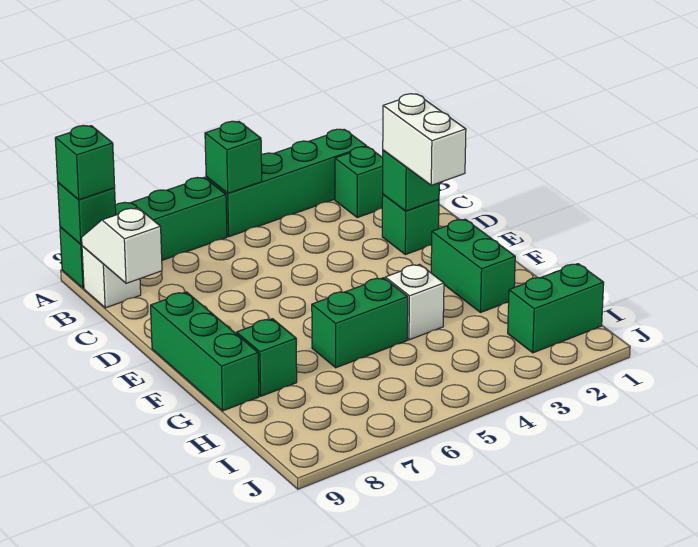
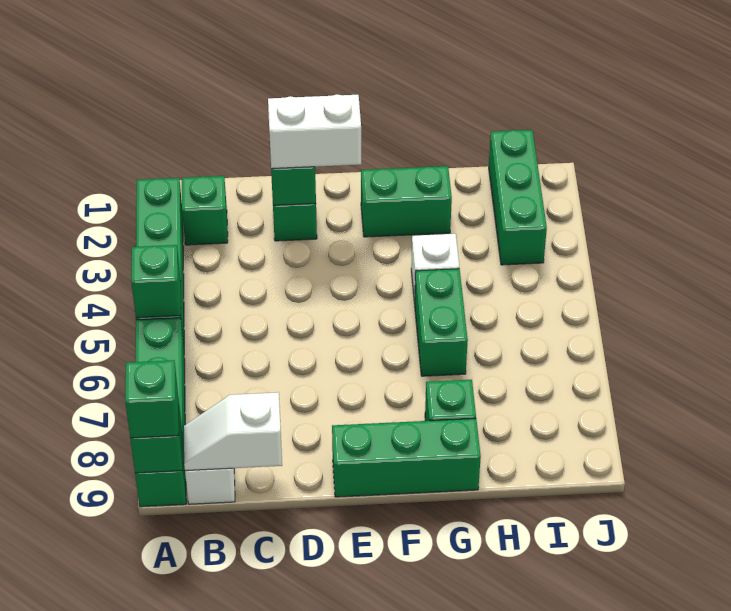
green 1x2 brick [508,264,604,353] -> green 1x3 brick [489,130,547,265]

